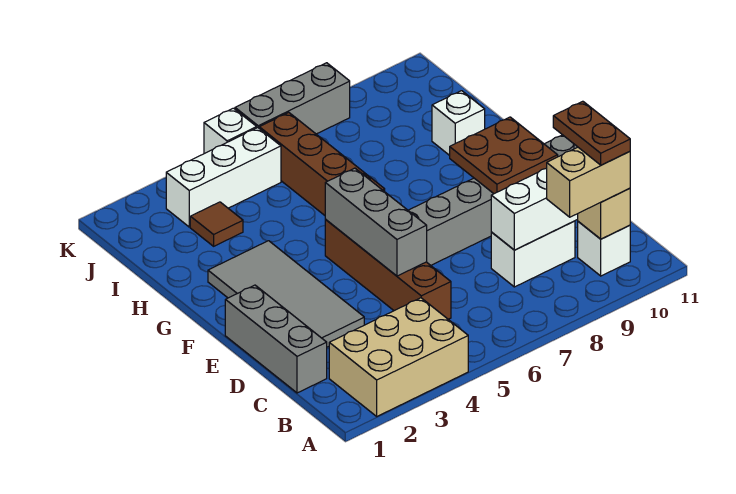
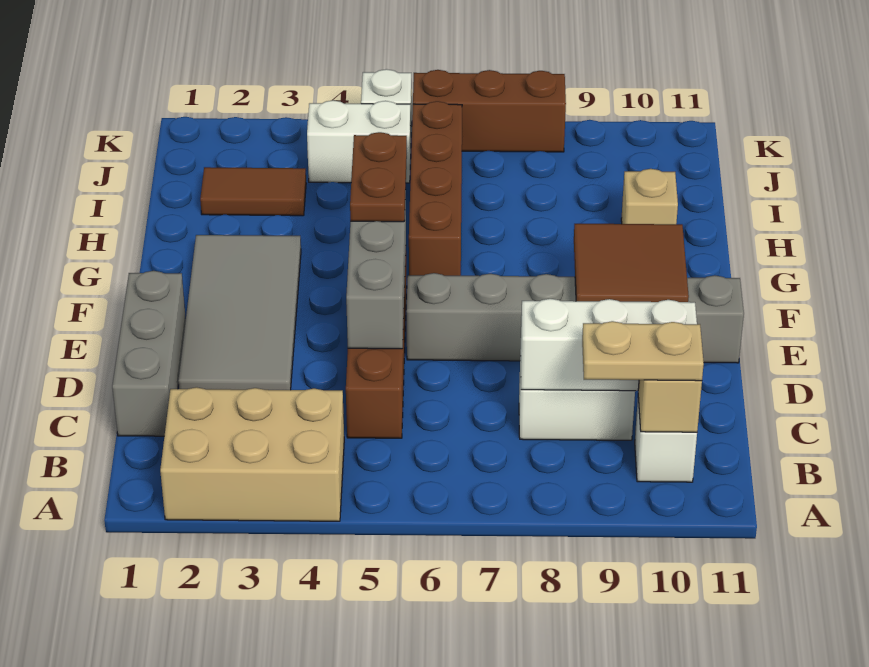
tan 1x2 brick [547,147,630,217] -> tan 1x2 plate [582,321,704,381]
brown 1x2 plate [553,101,630,165] -> brown 1x2 plate moved to [350,132,407,222]
brown 2x2 plate [450,117,558,194] -> brown 2x2 tile [574,224,689,302]
white 1x1 brick [432,91,485,155] -> tan 1x1 brick [621,169,678,224]
brown 1x1 tile [190,202,243,246] -> brown 1x2 tile [200,167,306,216]
white 1x3 brick [166,128,281,227] -> white 1x2 brick [307,100,411,183]
grey 1x3 brick [235,63,350,134] -> brown 1x3 brick [413,70,566,152]

